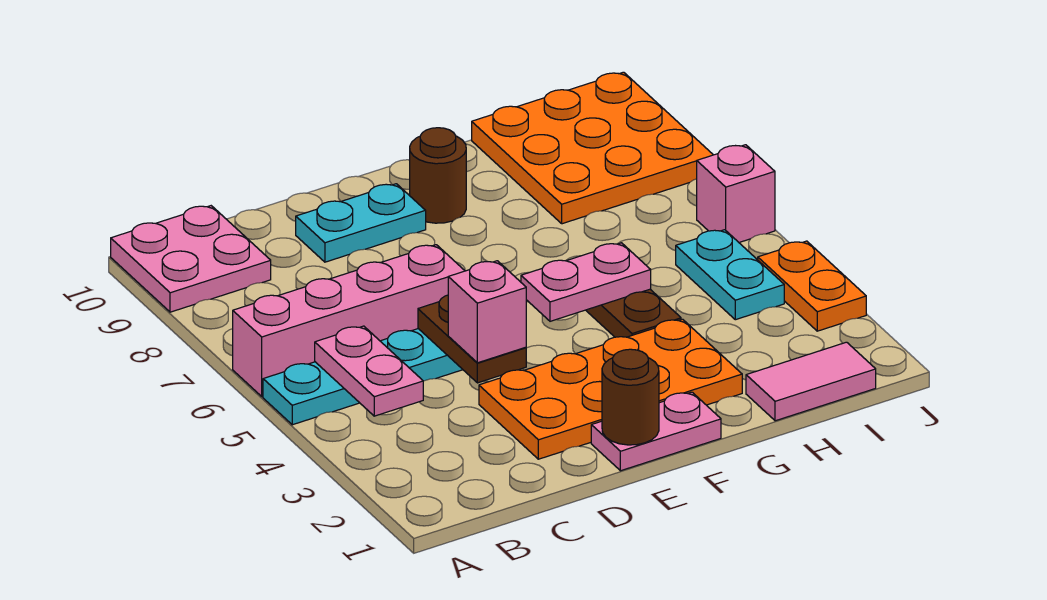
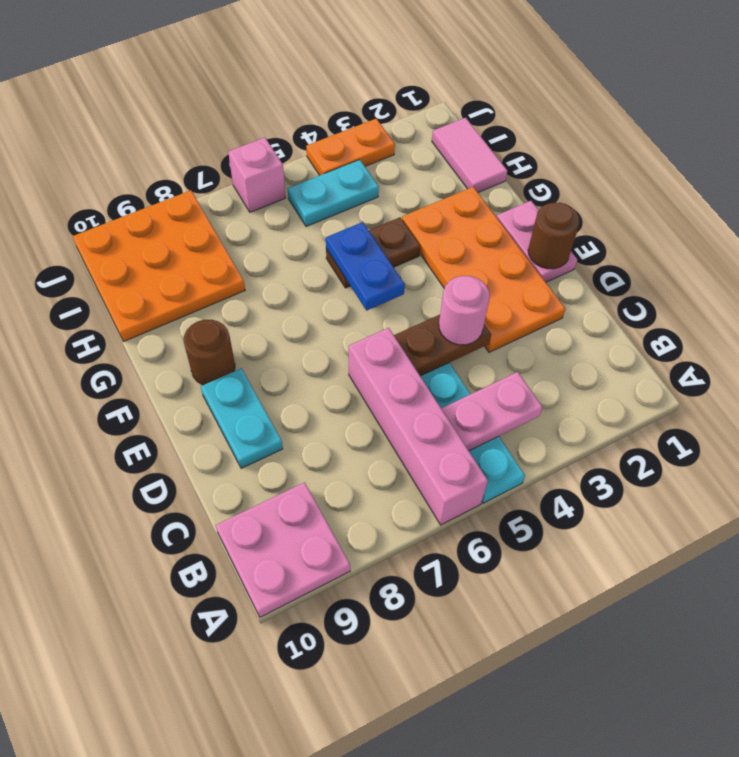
pink 1x1 brick [448,261,526,363] -> pink 1x1 round brick [439,276,490,345]
pink 1x2 plate [521,243,651,321] -> blue 1x2 plate [326,222,405,311]

